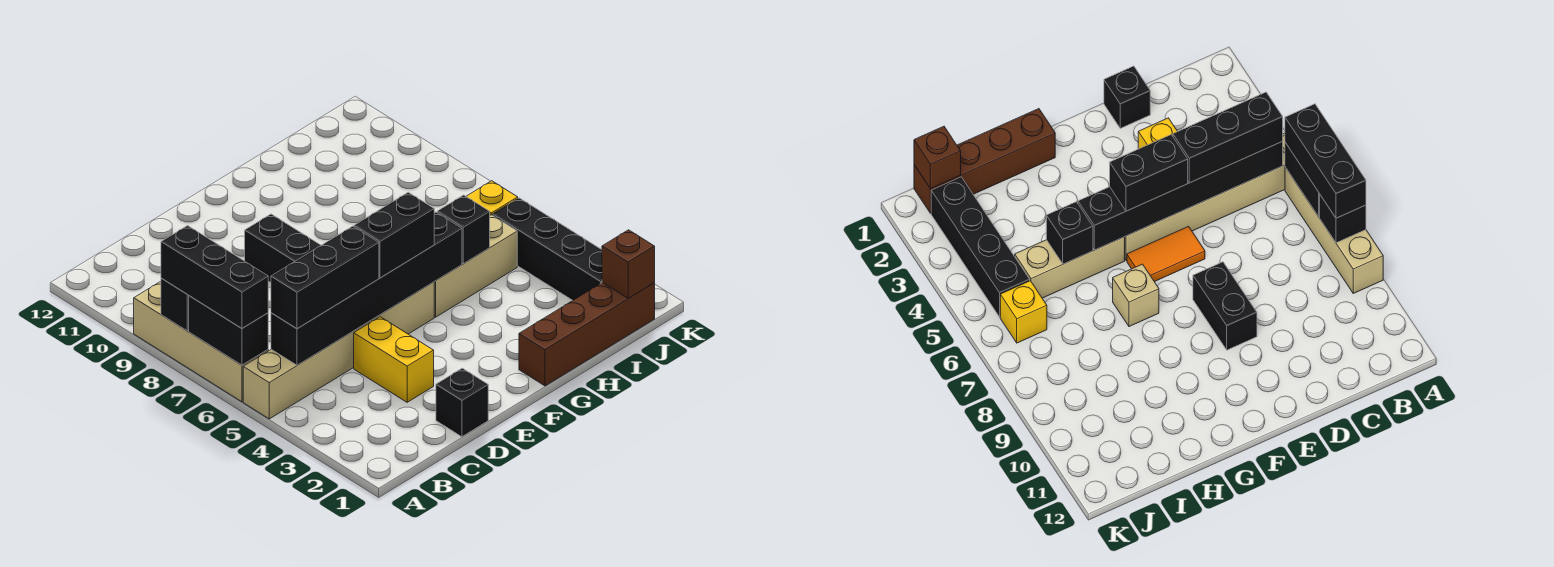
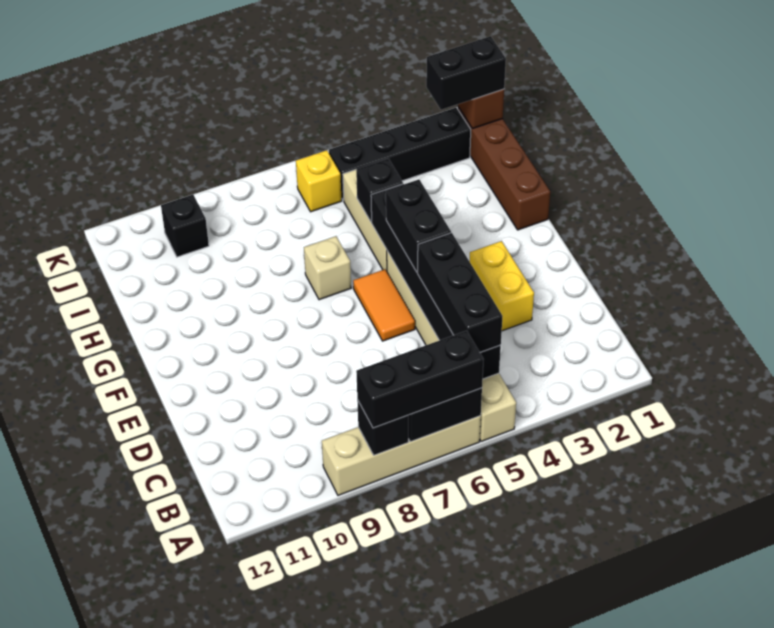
black 1x1 brick [436,368,488,437] -> black 1x1 brick moved to [161,195,209,257]
yellow 1x2 brick [354,317,434,402] -> yellow 1x2 brick turned to [469,241,534,331]
black 1x2 brick [245,214,321,283] -> black 1x2 brick moved to [426,36,506,110]

